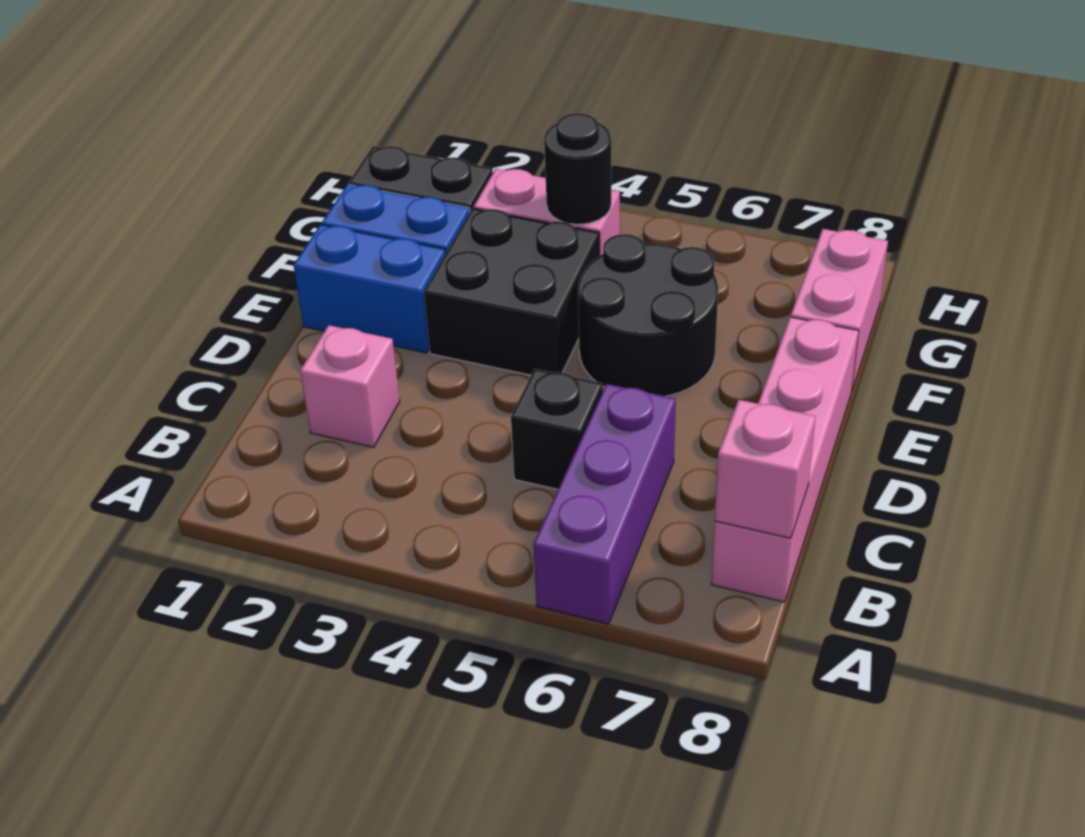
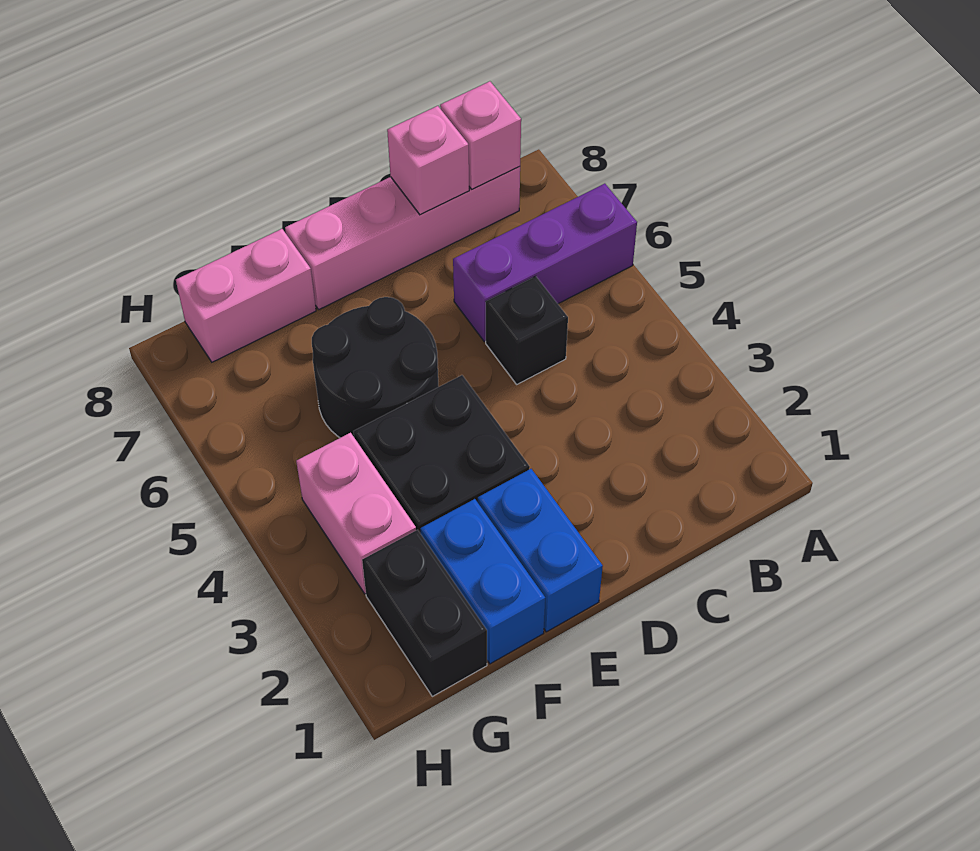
pink 1x1 brick [300,325,400,447] -> pink 1x1 brick moved to [387,106,469,215]
black 1x1 round brick [544,113,611,224] -> none

